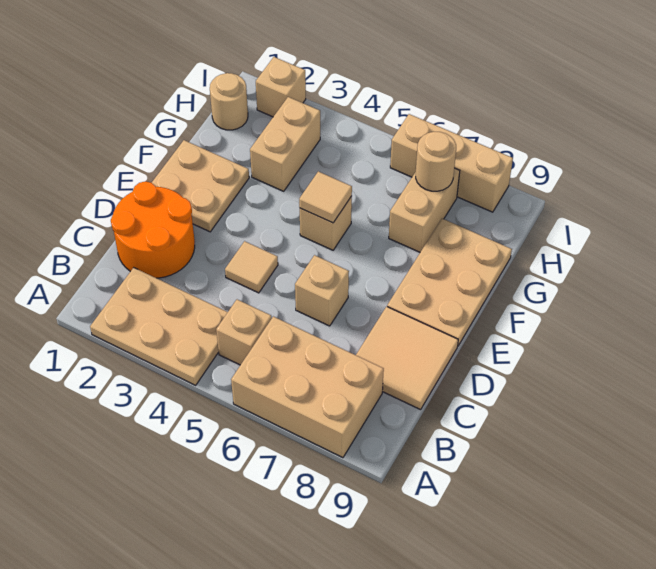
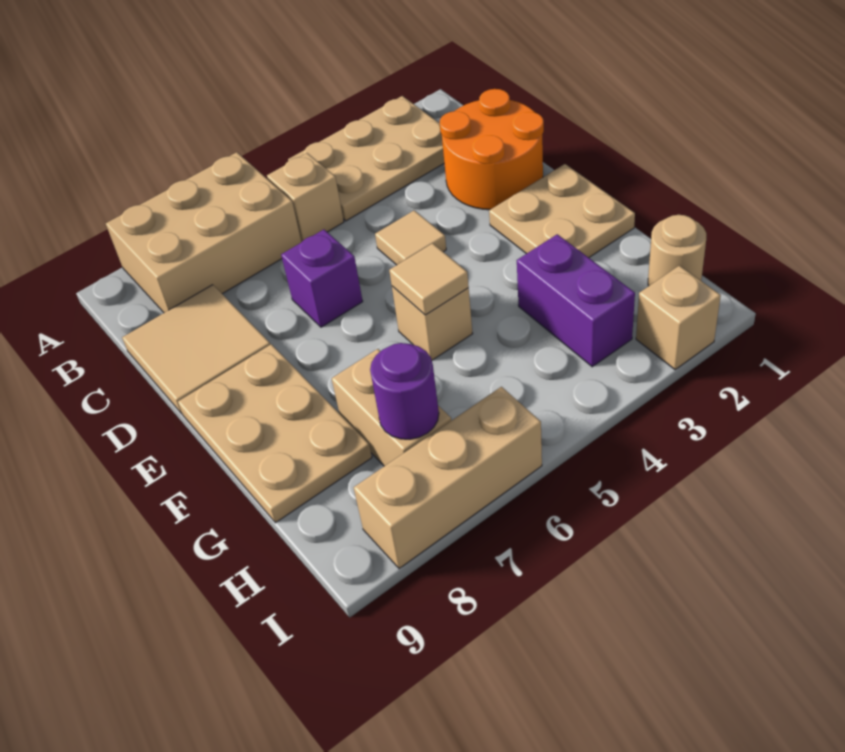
tan 1x1 brick [295,255,349,326] -> purple 1x1 brick [281,230,363,327]
tan 1x2 brick [250,97,320,191] -> purple 1x2 brick [517,234,635,367]
tan 1x1 round brick [416,132,456,191] -> purple 1x1 round brick [370,343,439,439]

